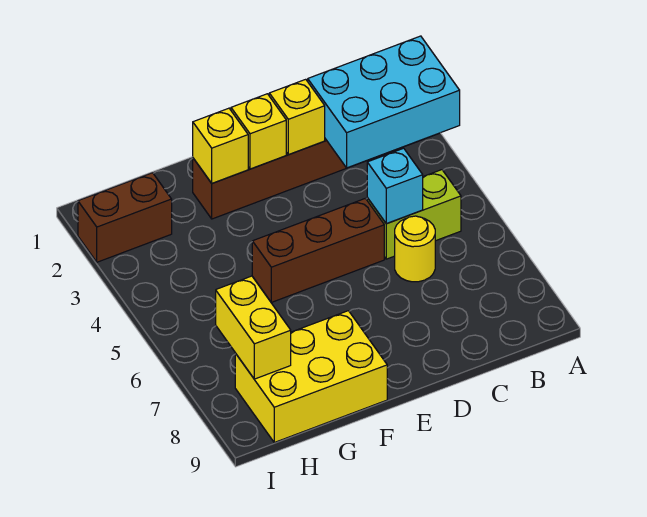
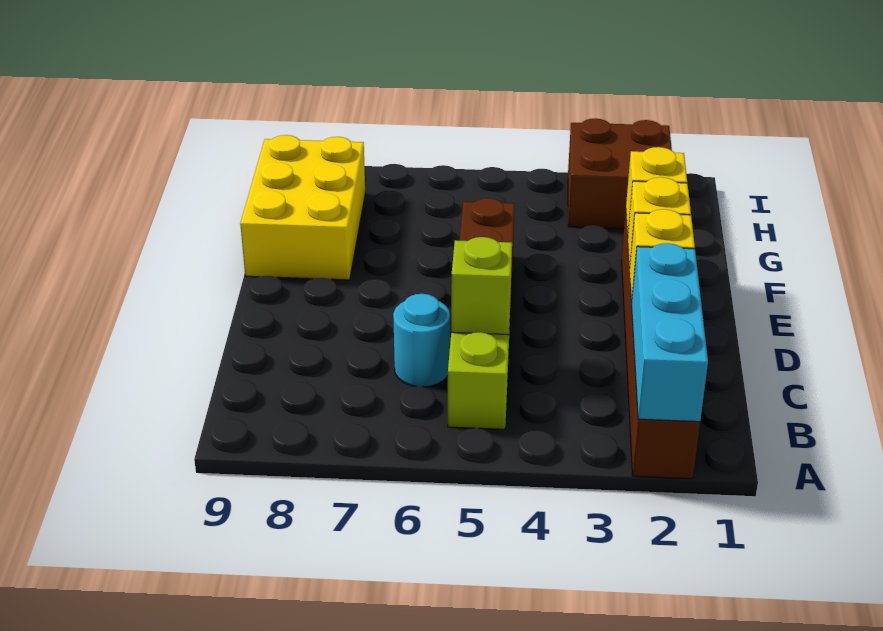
cyan 2x3 brick [308,36,460,168] -> cyan 1x3 brick [631,243,708,422]
cyan 1x1 brick [367,148,423,223] -> lime 1x1 brick [451,237,512,335]
yellow 1x1 round brick [395,216,435,282] -> cyan 1x1 round brick [393,294,450,387]
brown 1x2 brick [78,173,172,262] -> brown 2x2 brick [568,119,672,229]
yellow 1x2 brick [216,276,291,379] -> none

